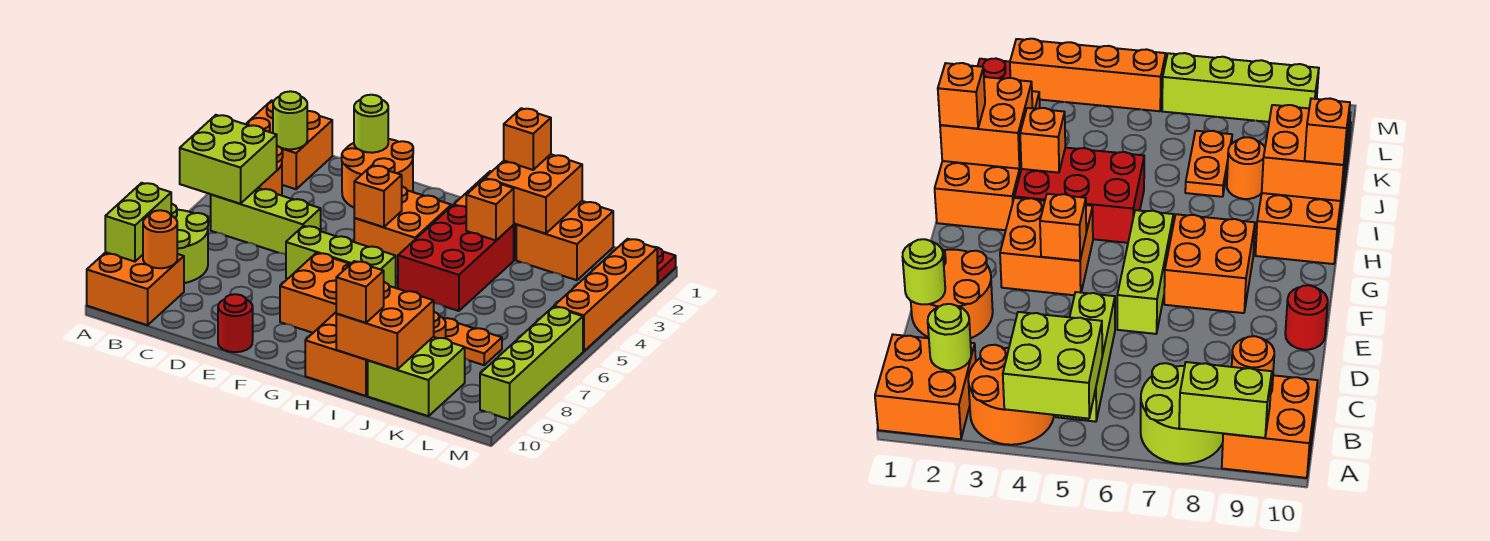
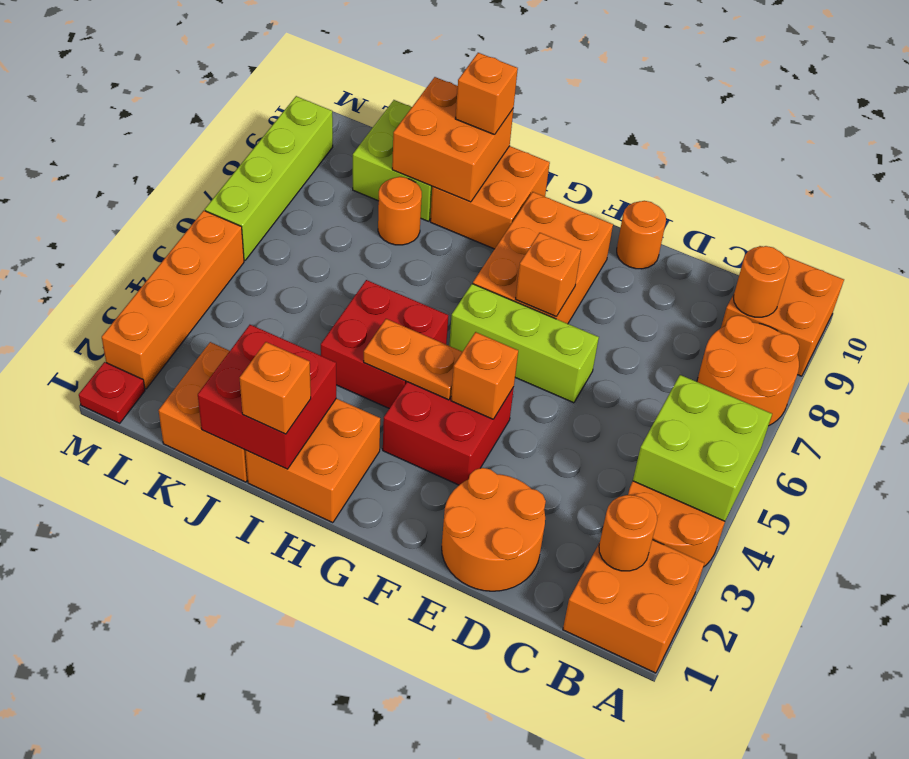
lime 2x2 round brick [171,204,208,283] -> orange 2x2 round brick [697,315,799,425]
lime 1x2 brick [105,183,171,262] -> none
lime 1x1 round brick [273,91,307,149] -> orange 1x1 round brick [599,495,657,571]
lime 1x3 brick [211,188,321,254] -> none
lime 1x1 round brick [354,95,388,153] -> none
red 1x1 round brick [218,294,253,352] -> orange 1x1 round brick [617,201,666,269]
orange 2x2 brick [354,186,451,268] -> red 2x2 brick [383,382,514,485]
orange 2x2 brick [280,253,350,333] -> orange 2x3 brick [473,192,613,324]
red 2x3 brick [398,205,514,311] -> red 2x2 brick [321,280,448,408]
orange 2x2 brick [485,154,582,234] -> red 2x2 brick [198,325,336,469]
orange 1x1 brick [466,179,514,240] -> orange 1x1 brick moved to [516,233,581,316]
orange 1x2 plate [444,318,502,365] -> orange 1x2 plate moved to [364,319,462,400]

